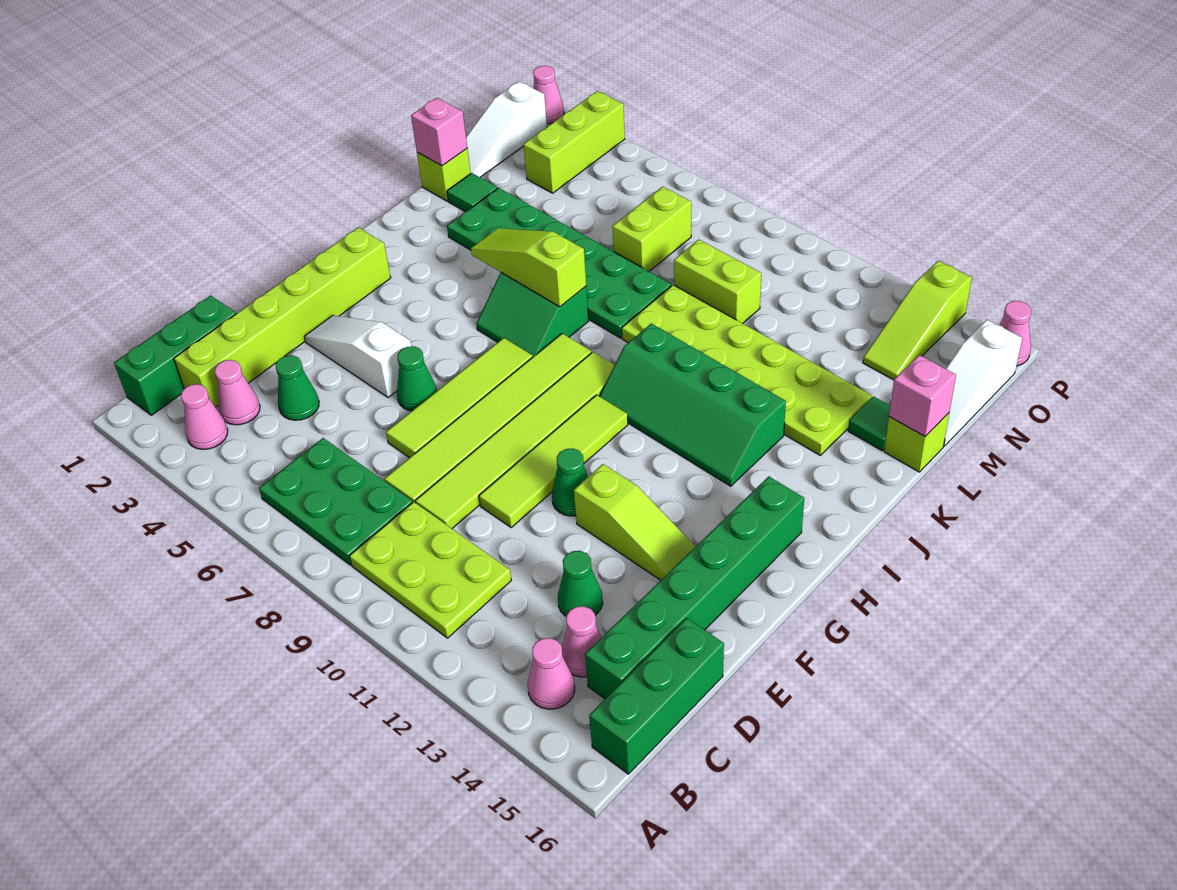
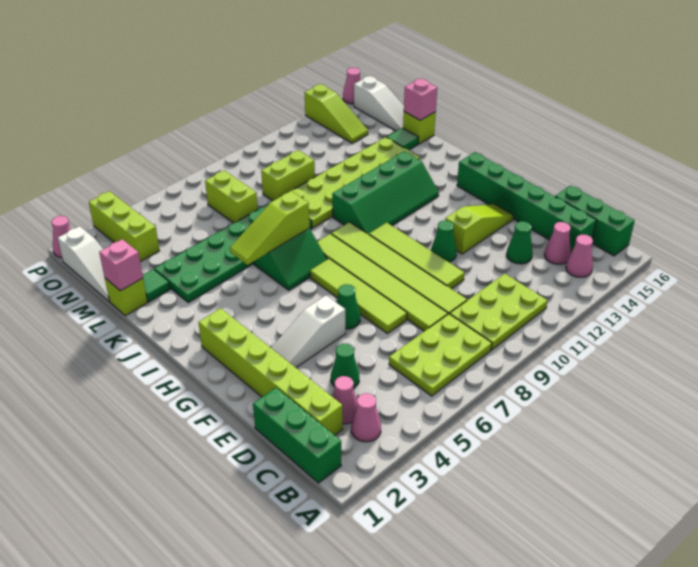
green 2x3 plate [259,438,413,565] -> lime 2x3 plate [389,314,492,396]

